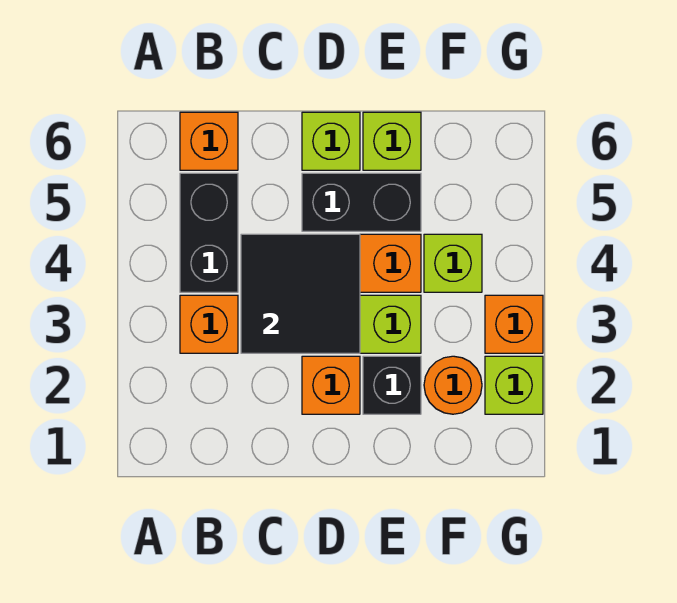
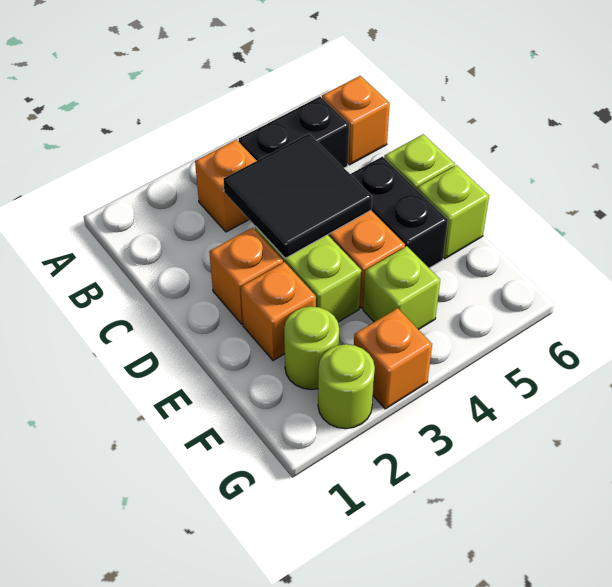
black 1x1 brick [363,356,421,414] -> orange 1x1 brick [241,262,316,361]
orange 1x1 round brick [424,356,482,414] -> lime 1x1 round brick [284,307,339,390]
lime 1x1 brick [485,356,543,414] -> lime 1x1 round brick [318,344,375,429]

